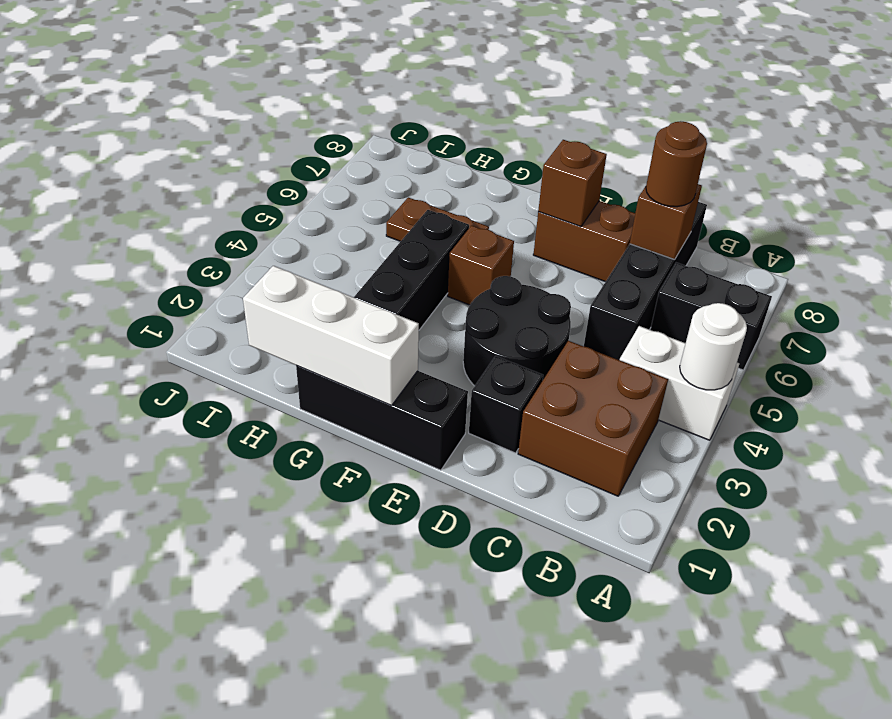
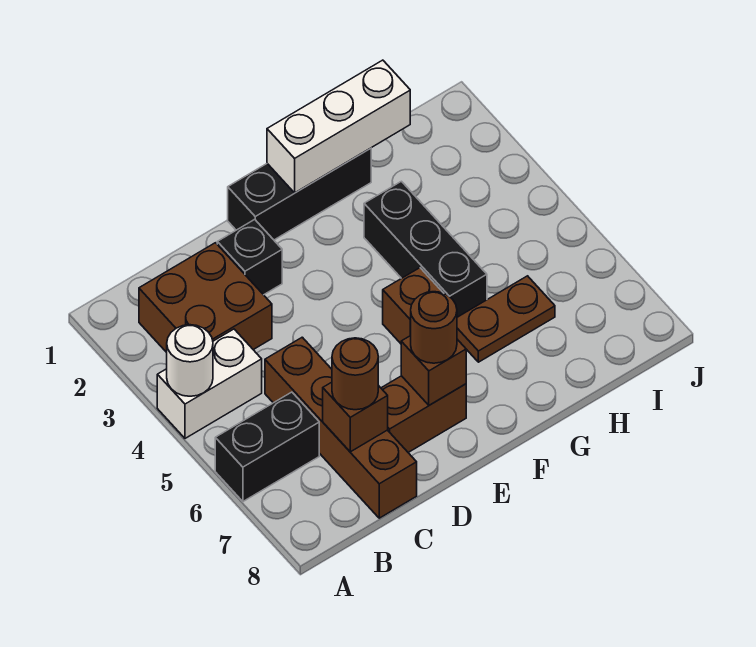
black 1x4 brick [584,202,707,360] -> brown 1x4 brick [265,337,417,518]
black 2x2 round brick [463,276,571,386] -> none
none -> brown 1x1 round brick [410,292,457,363]

